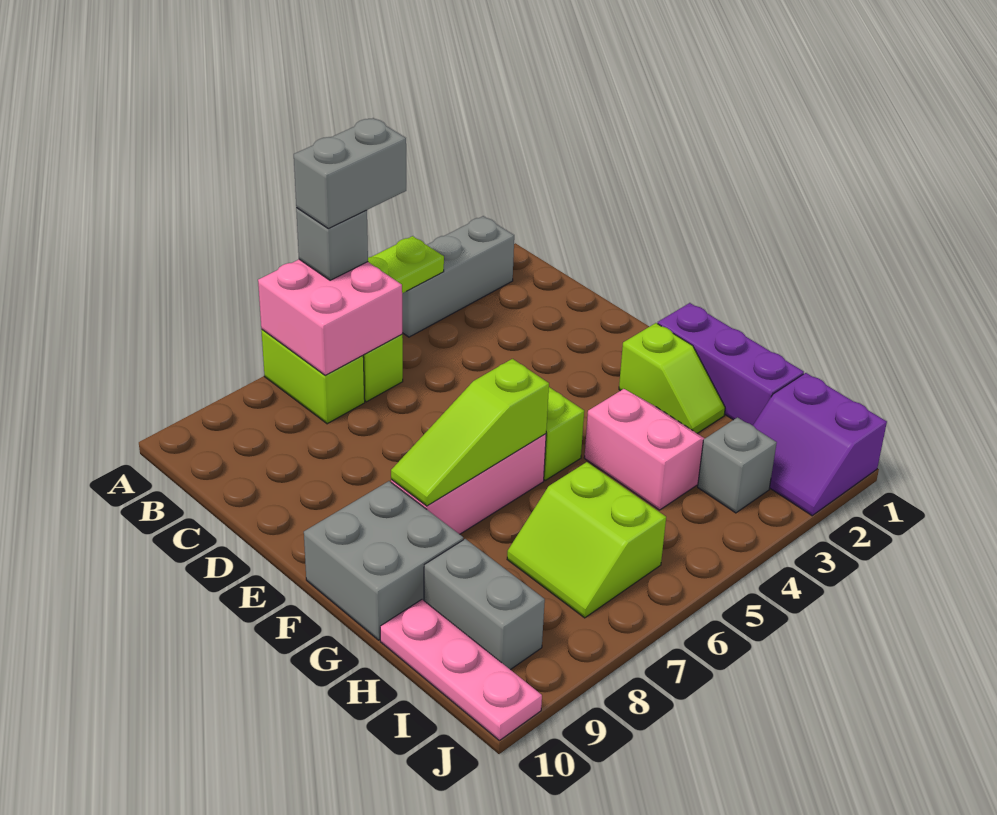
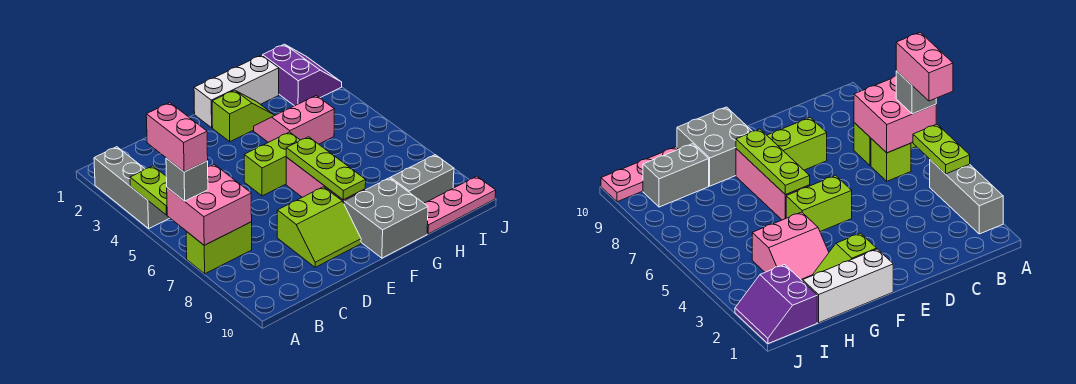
grey 1x2 brick [294,118,406,228] -> pink 1x2 brick [146,103,208,172]
purple 1x3 brick [658,303,804,426] -> white 1x3 brick [194,55,279,128]
lime 1x3 slope [391,359,549,506] -> lime 1x3 plate [286,137,366,200]
lime 2x2 slope [507,462,666,618] -> lime 2x2 slope moved to [277,187,361,267]
purple 2x2 slope [753,373,887,516] -> purple 2x2 slope turned to [263,44,342,106]
grey 1x1 brick [698,417,777,513] -> none

